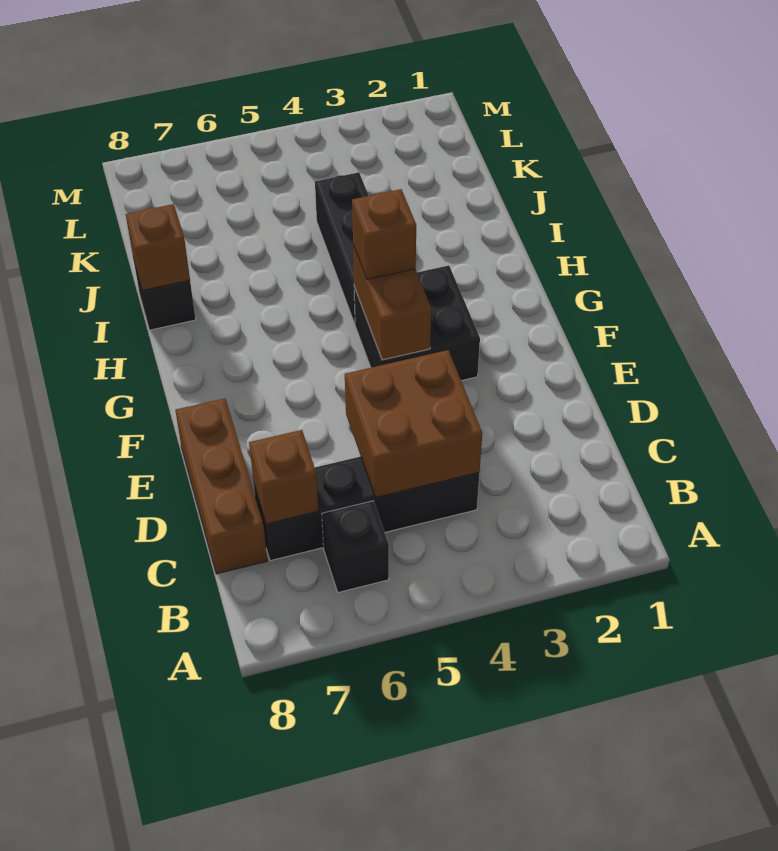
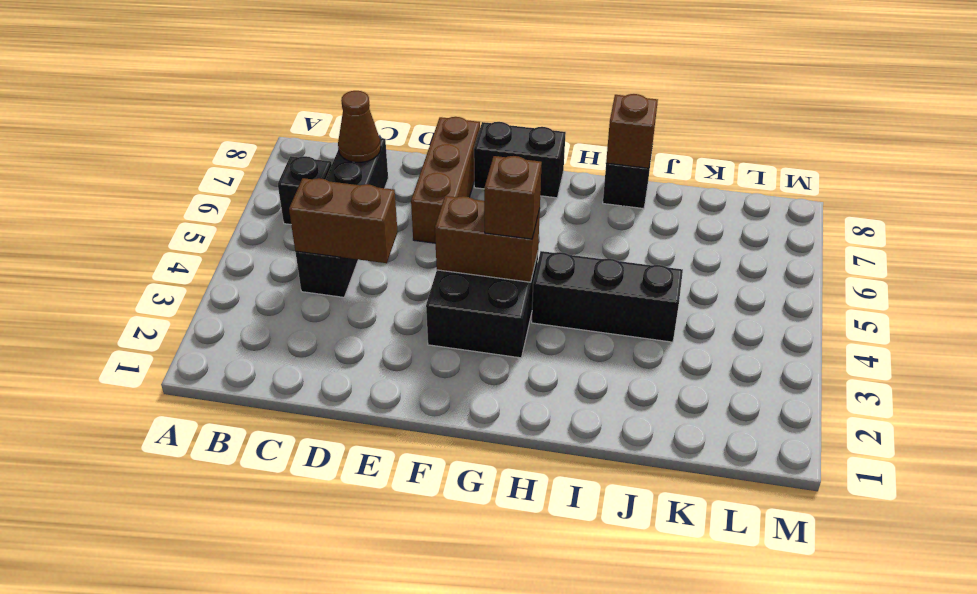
brown 2x2 brick [345,350,482,497] -> brown 1x2 brick [289,178,398,263]
brown 1x1 brick [249,430,318,524] -> brown 1x1 cone [338,91,381,162]
brown 1x3 brick [175,398,267,574] -> brown 1x3 brick turned to [411,117,480,243]
none -> black 1x2 brick [474,122,566,198]

